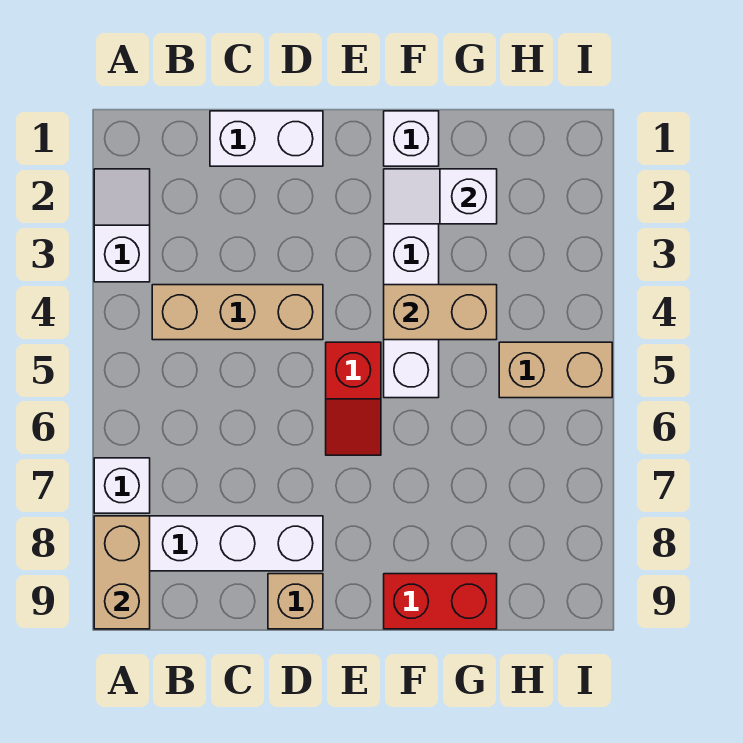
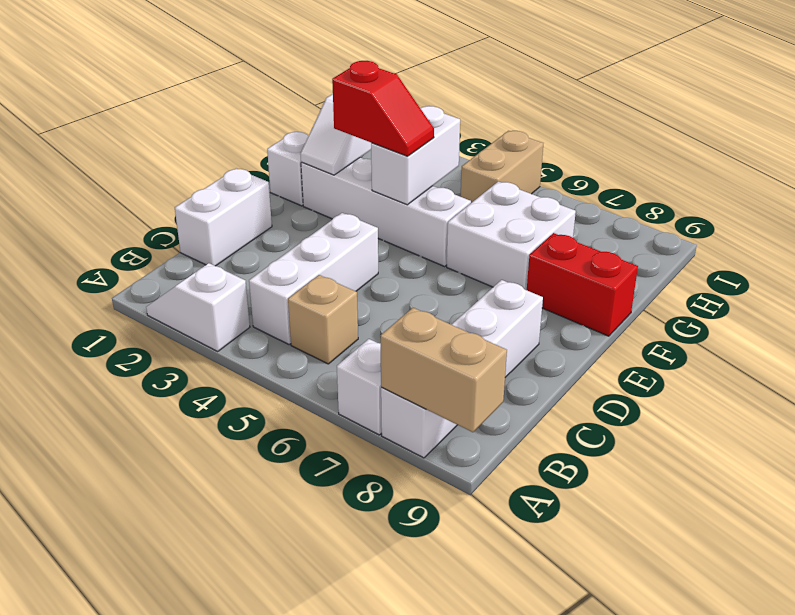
tan 1x3 brick [152,285,323,340] -> white 1x3 brick [249,213,378,344]
tan 1x1 brick [268,574,323,629] -> tan 1x1 brick moved to [288,275,358,364]
red 1x2 slope [326,342,381,455] -> red 1x2 slope moved to [332,61,434,156]
tan 1x2 brick [384,285,497,340] -> white 1x2 brick [371,106,460,205]
none -> white 2x2 brick [447,182,576,290]
red 1x2 brick [384,574,497,629] -> red 1x2 brick turned to [527,233,638,336]

